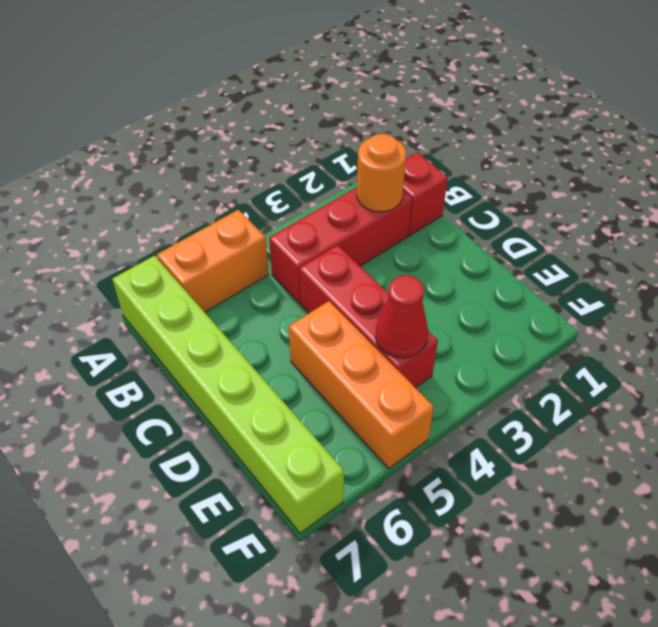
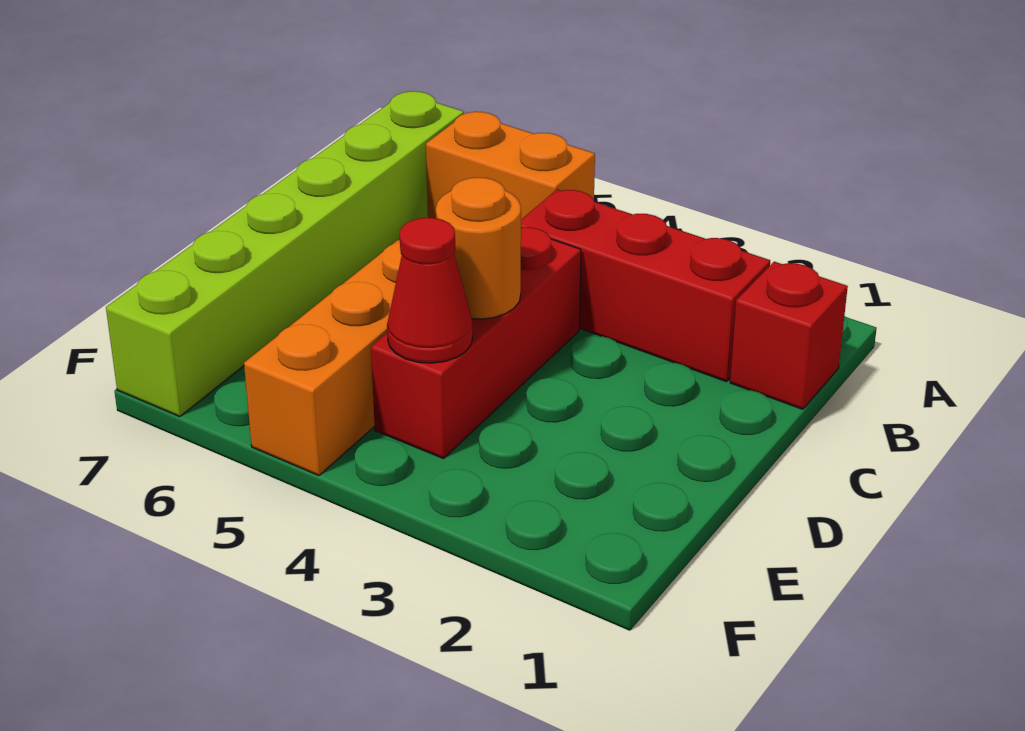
orange 1x1 round brick [357,134,406,212] -> orange 1x1 round brick moved to [436,177,521,319]

